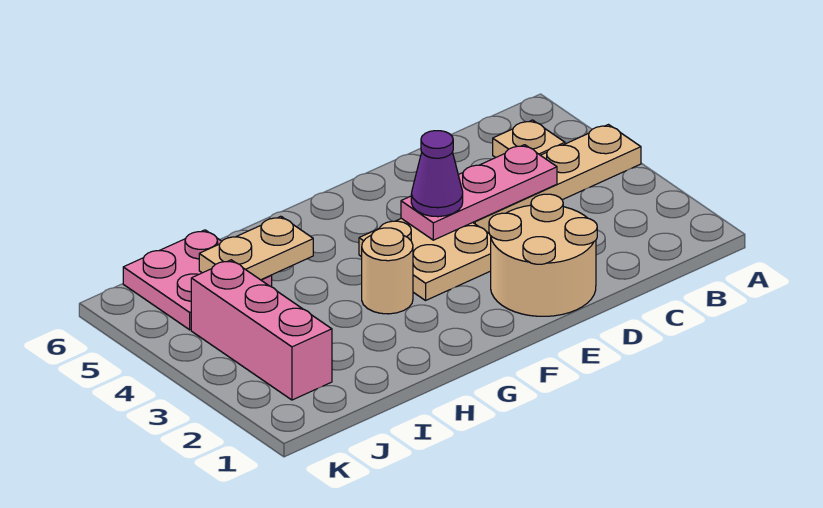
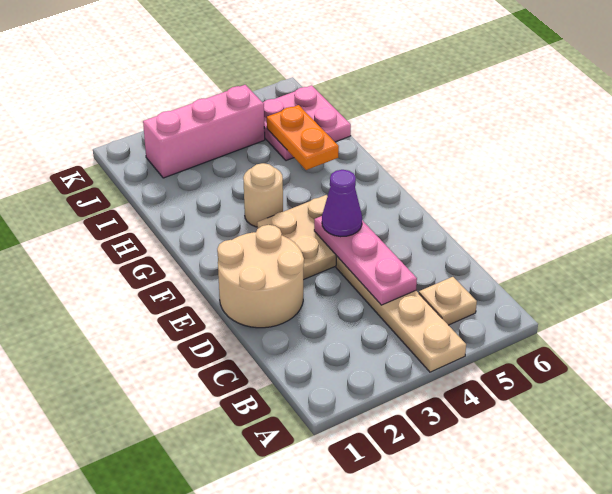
tan 1x2 plate [199,216,313,280] -> orange 1x2 plate [267,105,339,170]

